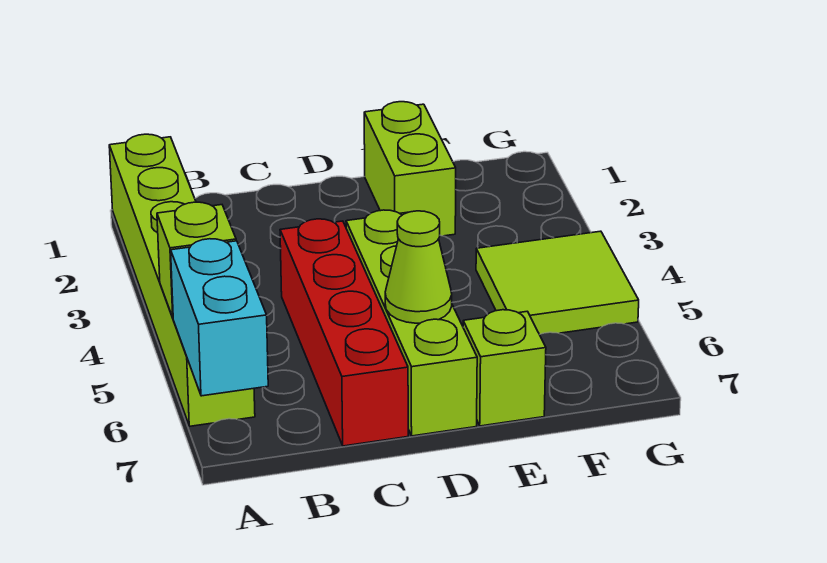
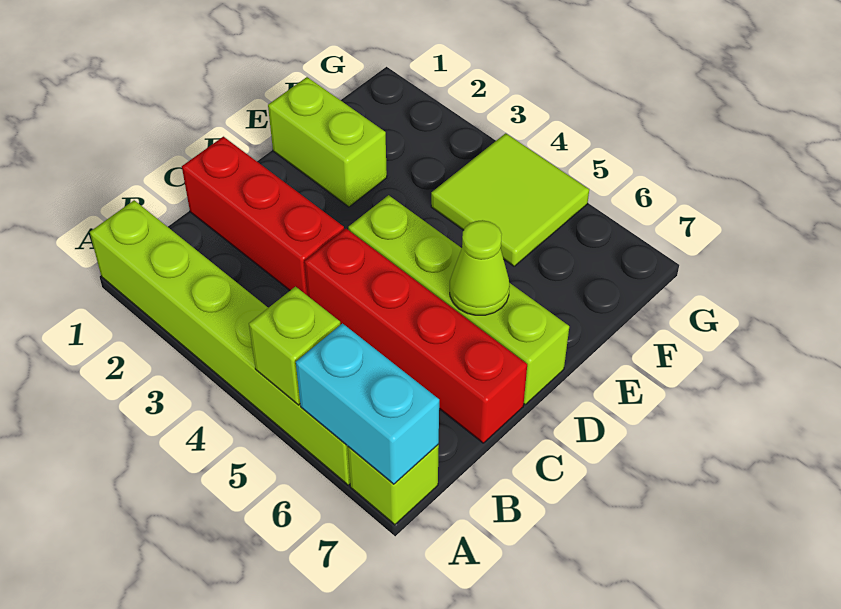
none -> red 1x3 brick [182,137,344,296]
lime 1x1 brick [463,310,546,426] -> lime 1x1 brick moved to [348,445,439,525]

